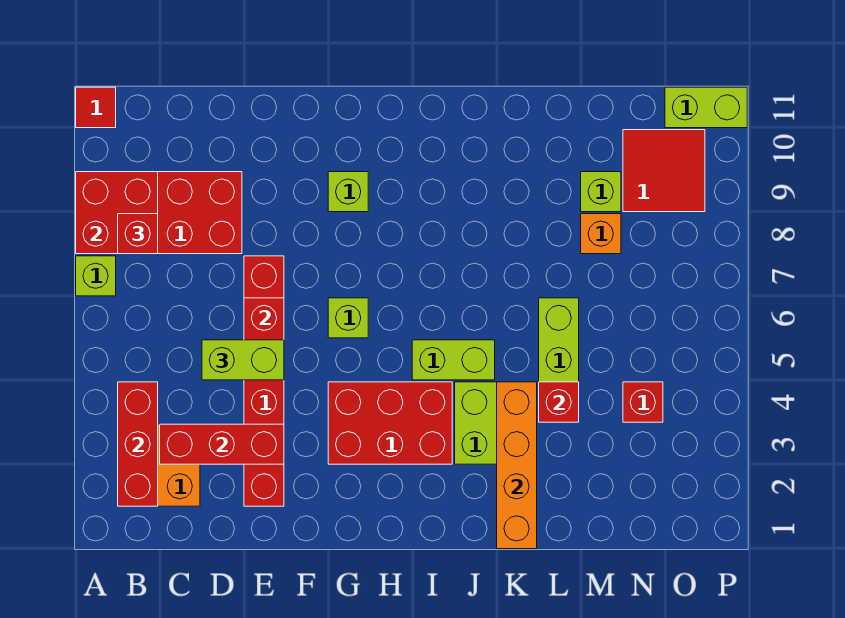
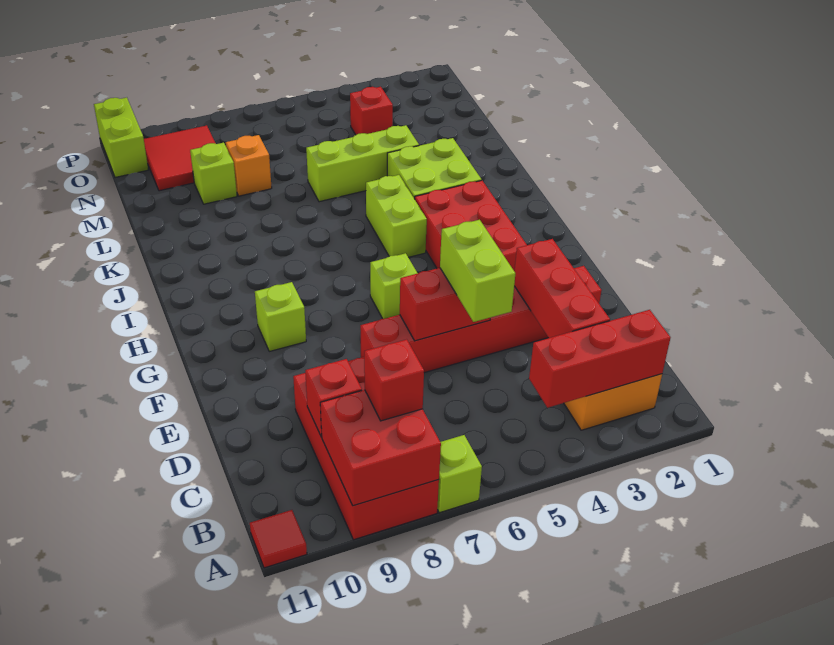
orange 1x4 brick [497,382,537,549] -> none
red 1x1 brick [539,382,579,422] -> red 1x1 brick moved to [305,359,362,437]

